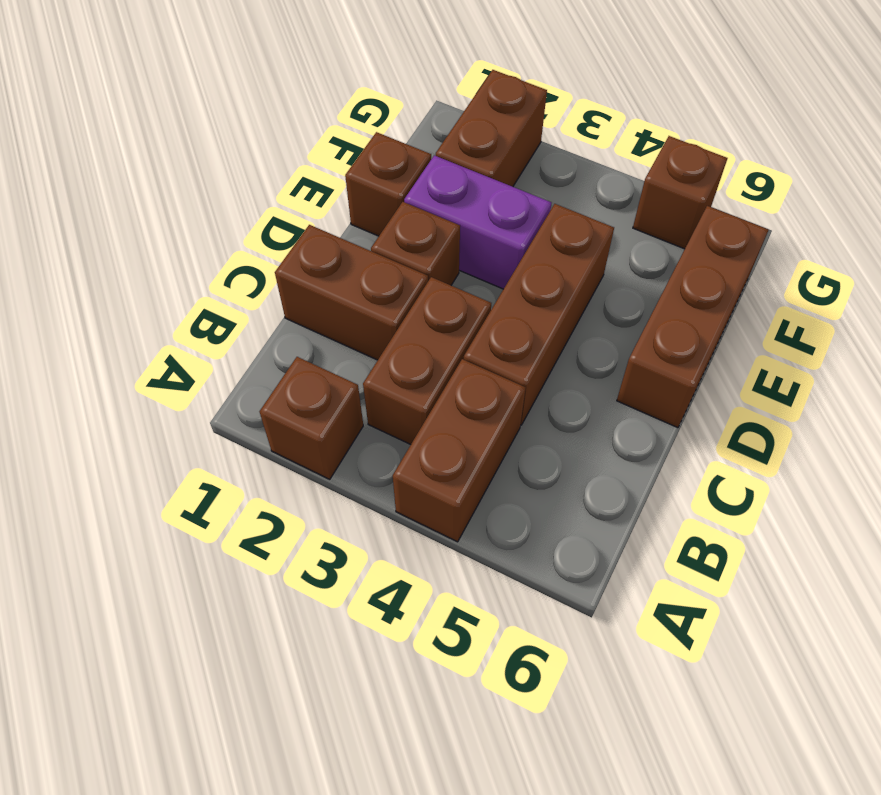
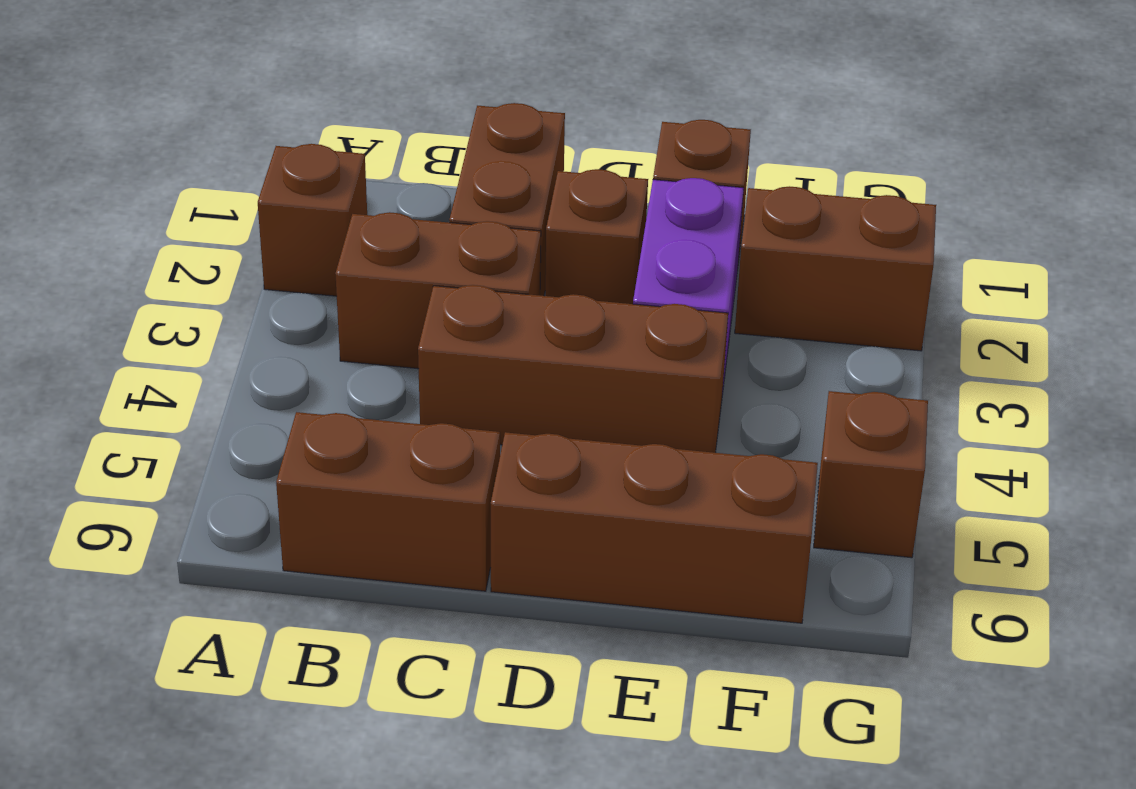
brown 1x2 brick [393,359,526,542] -> brown 1x2 brick moved to [276,412,500,591]

